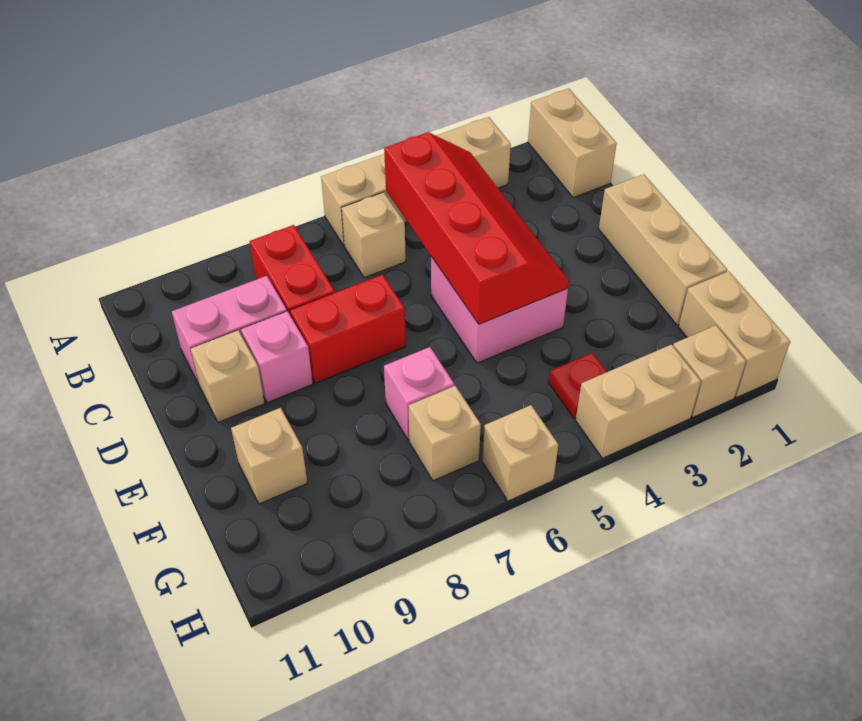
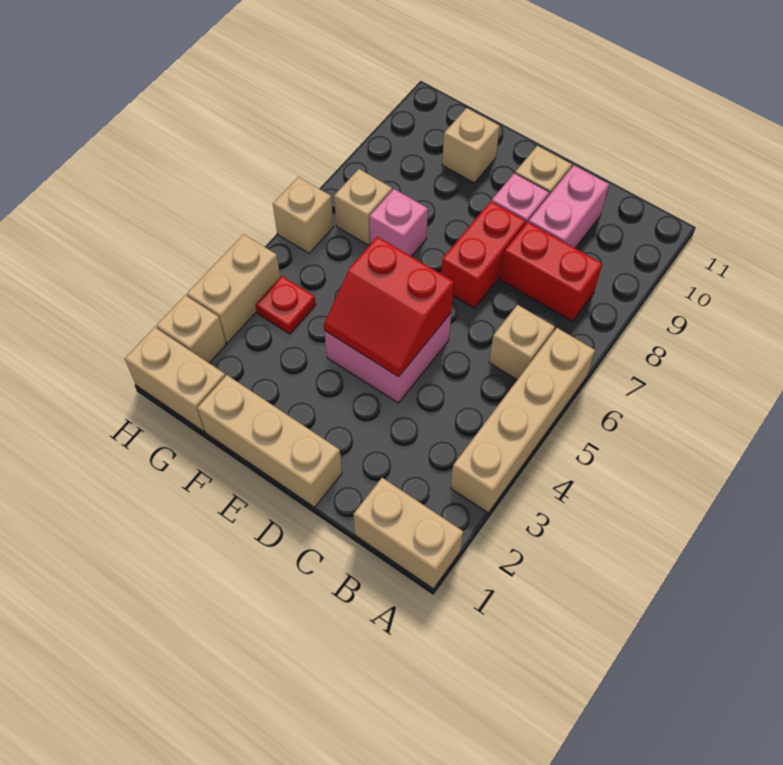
red 2x4 slope [384,132,569,324] -> red 2x2 slope [324,237,454,377]

